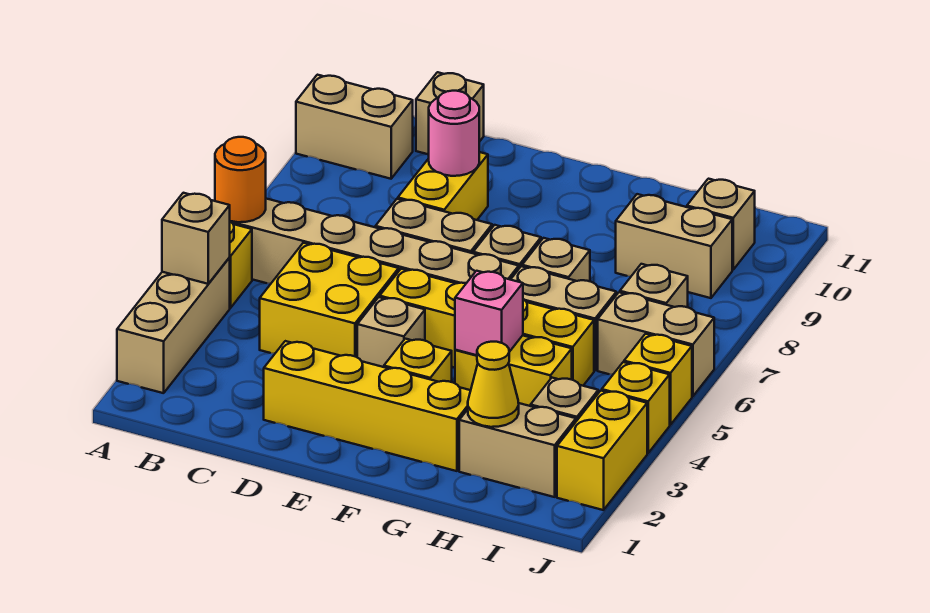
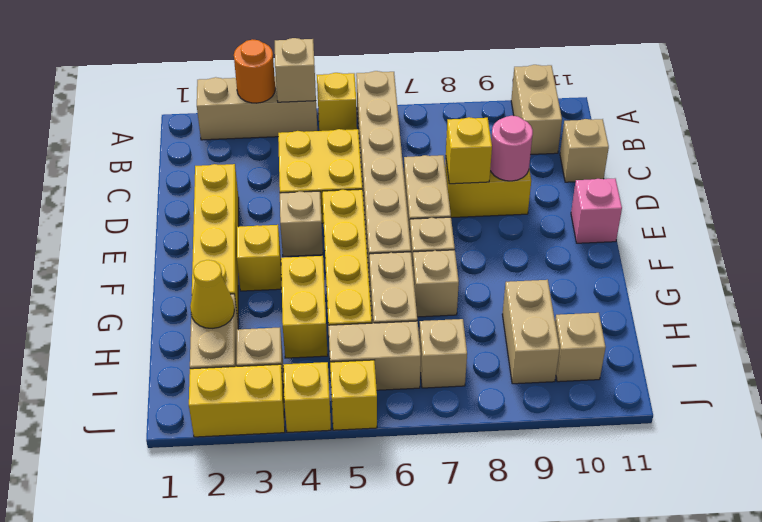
orange 1x1 round brick [215,137,266,222] -> orange 1x1 round brick moved to [234,39,275,103]
none -> yellow 1x1 brick [446,117,492,184]
pink 1x1 brick [455,271,523,355] -> pink 1x1 brick moved to [571,179,622,243]
tan 1x2 brick [598,292,714,396] -> tan 1x2 brick turned to [328,321,421,390]

